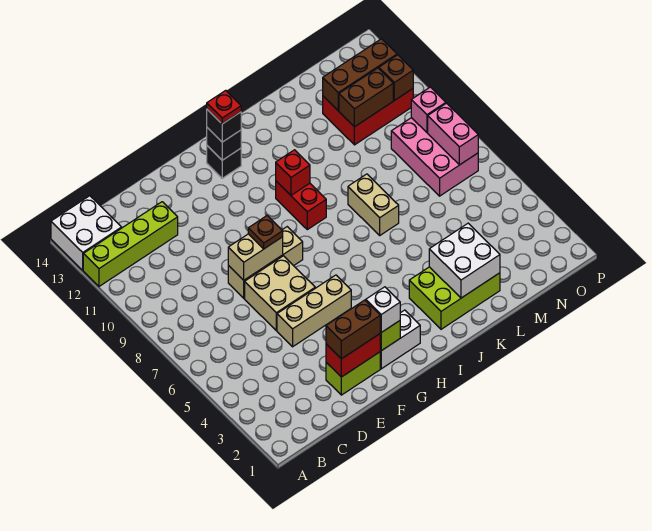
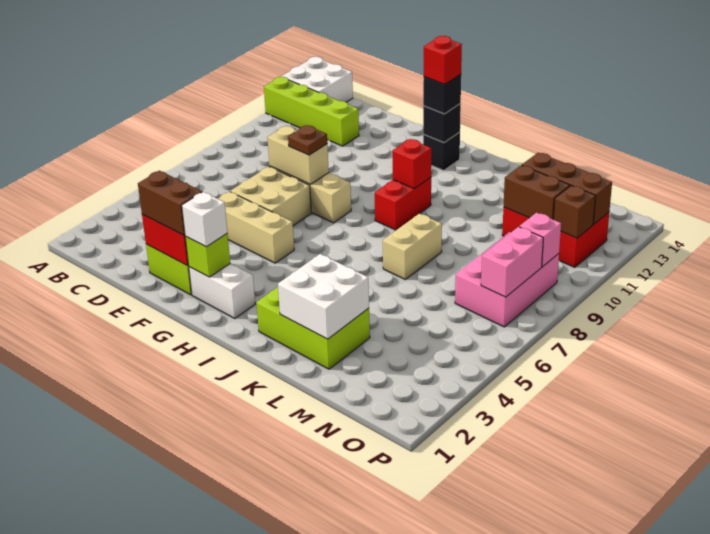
red 1x1 plate [207,90,241,124] -> red 1x1 brick [424,36,462,84]

